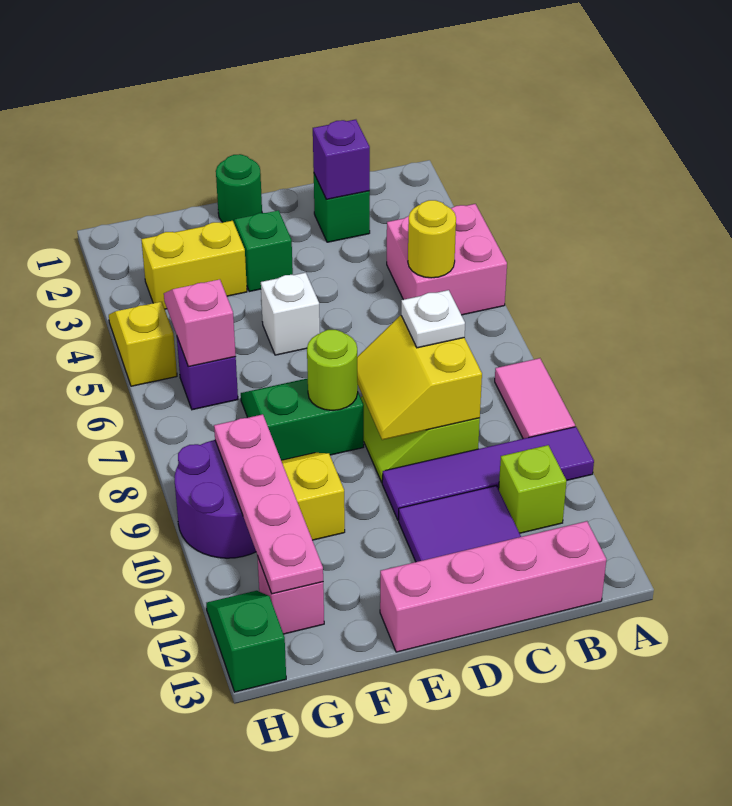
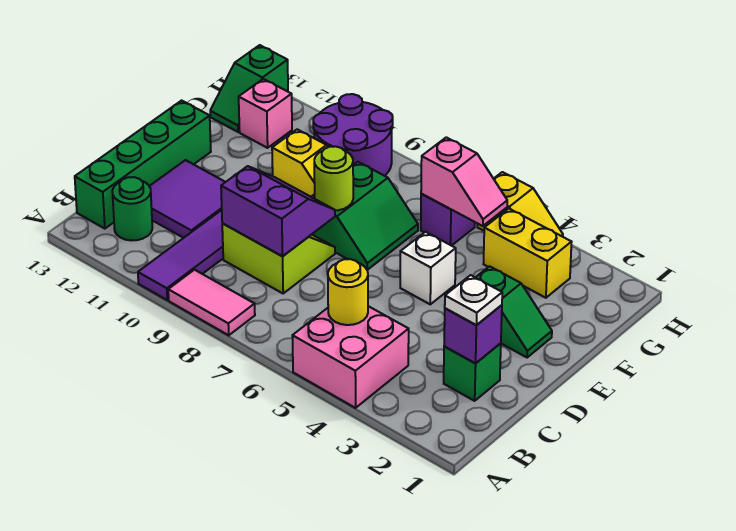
lime 1x1 brick [499,445,567,533] -> none
pink 1x4 brick [380,521,606,652] -> green 1x4 brick [75,100,211,229]
yellow 2x2 slope [357,316,482,440] -> purple 2x2 slope [221,166,335,256]
white 1x1 plate [401,290,465,348] -> white 1x1 plate moved to [445,275,502,325]
green 1x1 round brick [216,154,262,222] -> green 1x1 round brick moved to [112,177,152,241]
yellow 1x2 brick [141,221,247,309] -> yellow 1x2 brick turned to [484,208,572,298]
pink 1x4 plate [214,414,323,594] -> none
green 1x2 slope [206,591,286,692] -> green 1x2 slope turned to [210,45,288,132]

